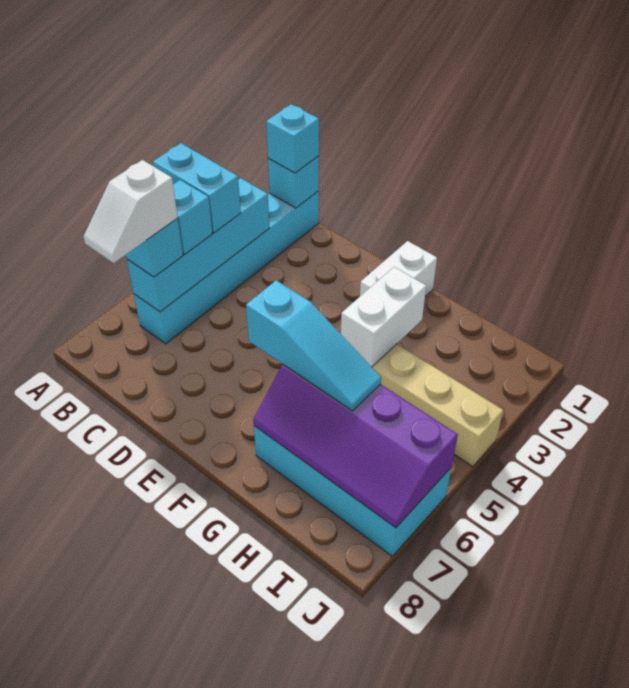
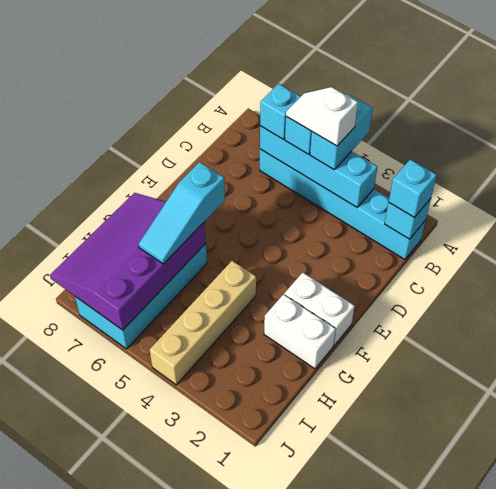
white 1x2 slope [83,160,178,263] -> white 1x2 slope moved to [286,87,358,146]
white 1x2 brick [341,267,426,367] -> white 1x2 brick moved to [264,294,336,369]
purple 2x4 slope [253,364,458,528] -> purple 3x4 slope [50,193,206,330]

